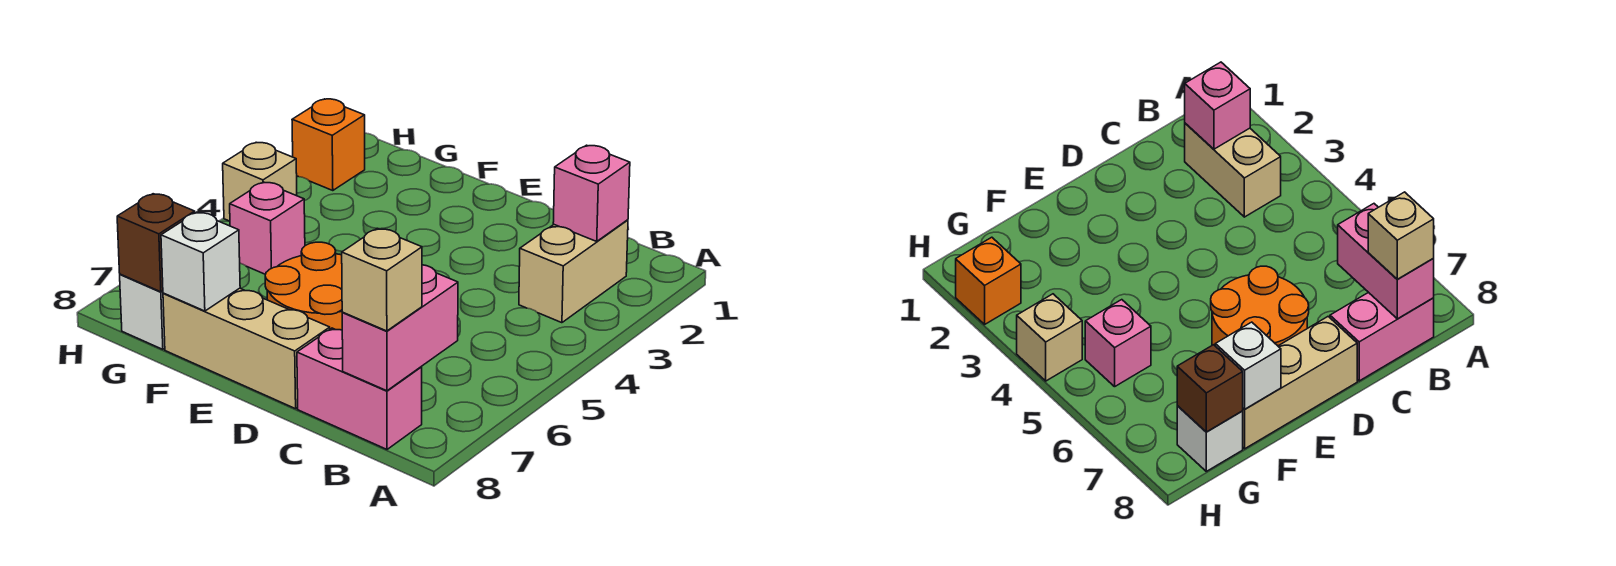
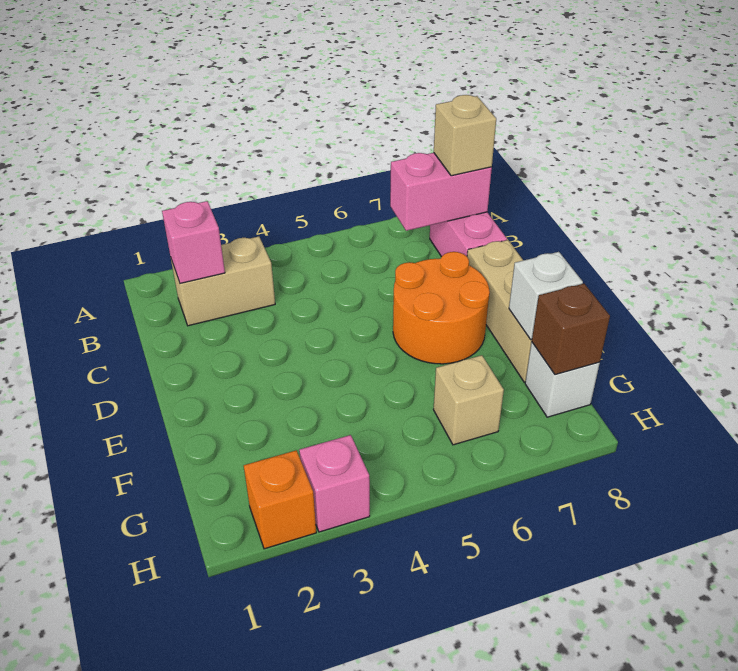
pink 1x1 brick [230,182,305,274] -> pink 1x1 brick moved to [299,435,370,532]
tan 1x1 brick [223,143,297,221] -> tan 1x1 brick moved to [433,355,504,445]

